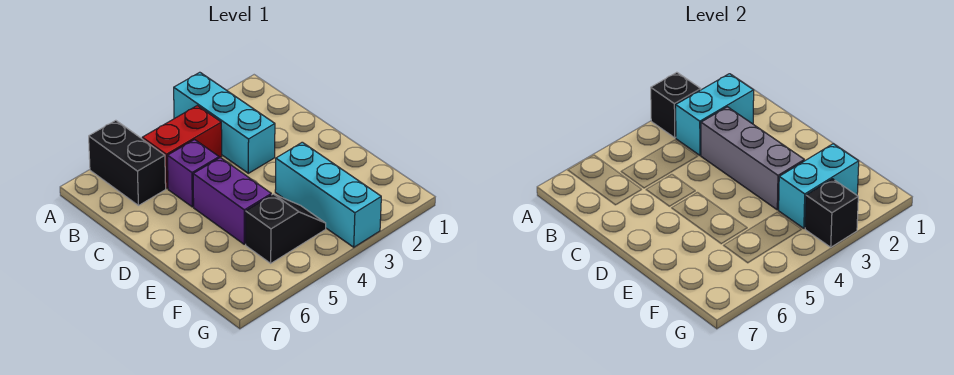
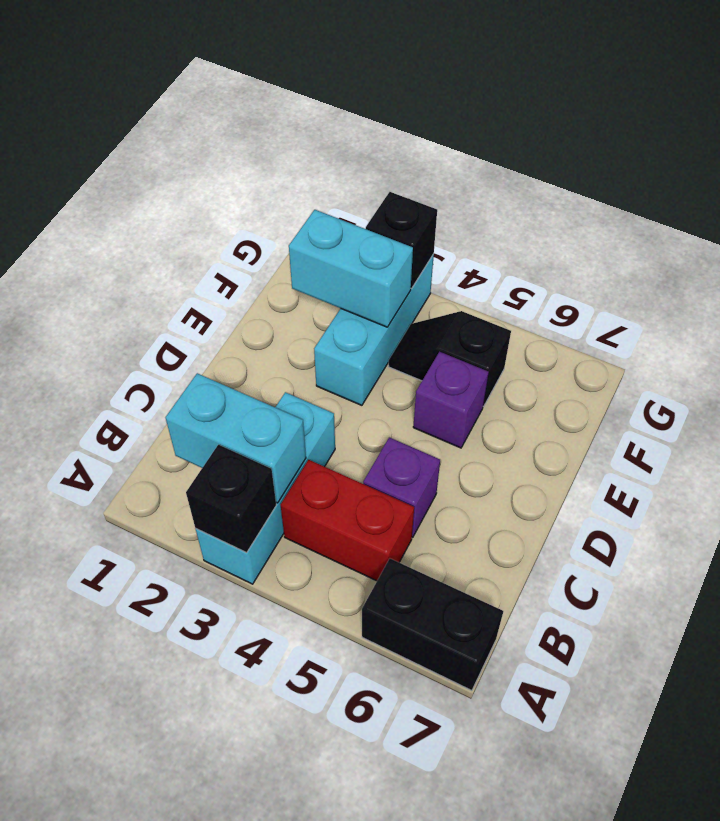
black 1x2 brick [89,120,166,206] -> black 1x2 brick turned to [362,559,503,691]
grey 1x3 brick [701,107,804,210] -> none
purple 1x2 brick [193,158,271,244] -> purple 1x1 brick [413,352,489,448]

